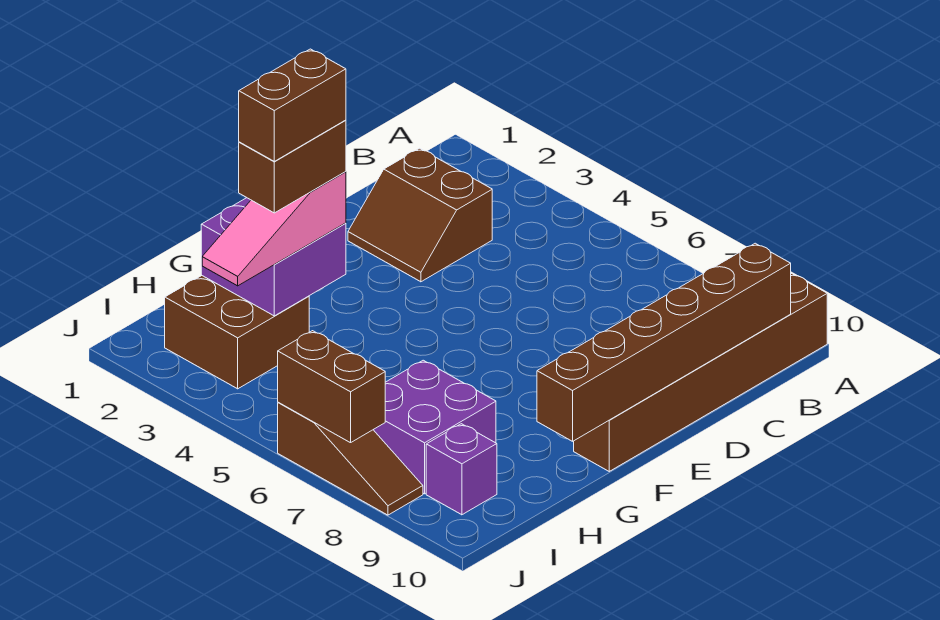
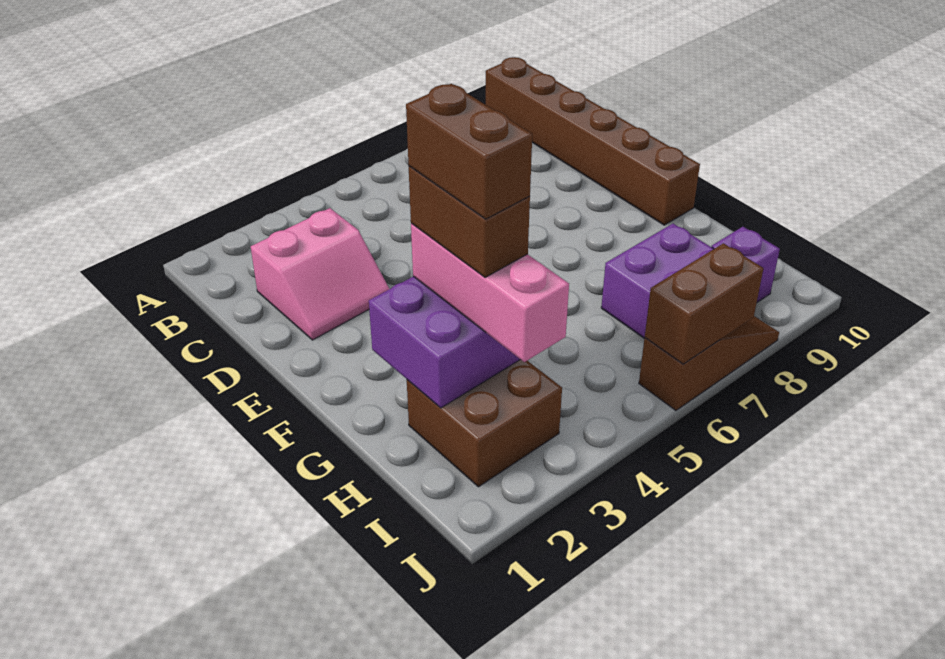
brown 1x6 brick [537,243,791,441] -> none
brown 2x2 slope [348,148,492,282] -> pink 2x2 slope [251,208,389,340]
pink 1x3 slope [202,172,346,286] -> pink 1x3 brick [411,223,569,362]

